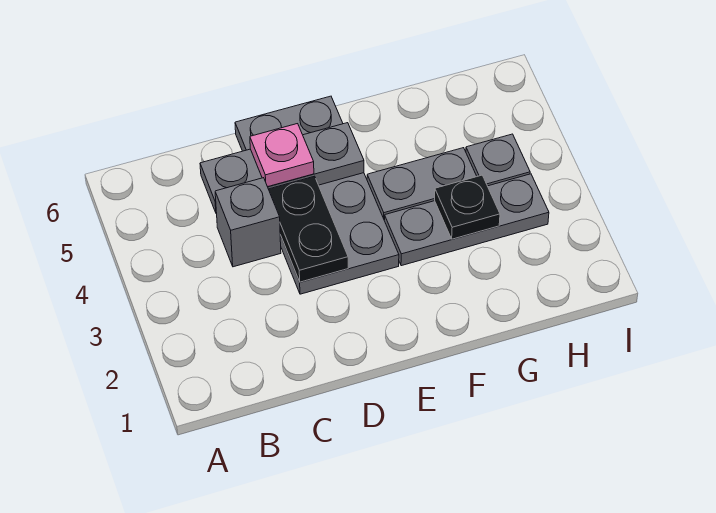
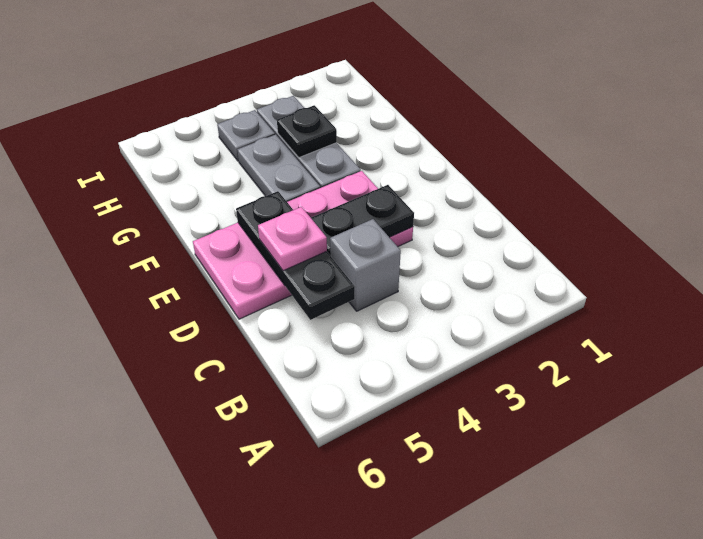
grey 1x3 plate [200,123,364,213] -> black 1x3 plate [236,191,355,320]
grey 2x4 plate [235,96,399,294] -> pink 2x4 plate [193,171,413,319]

